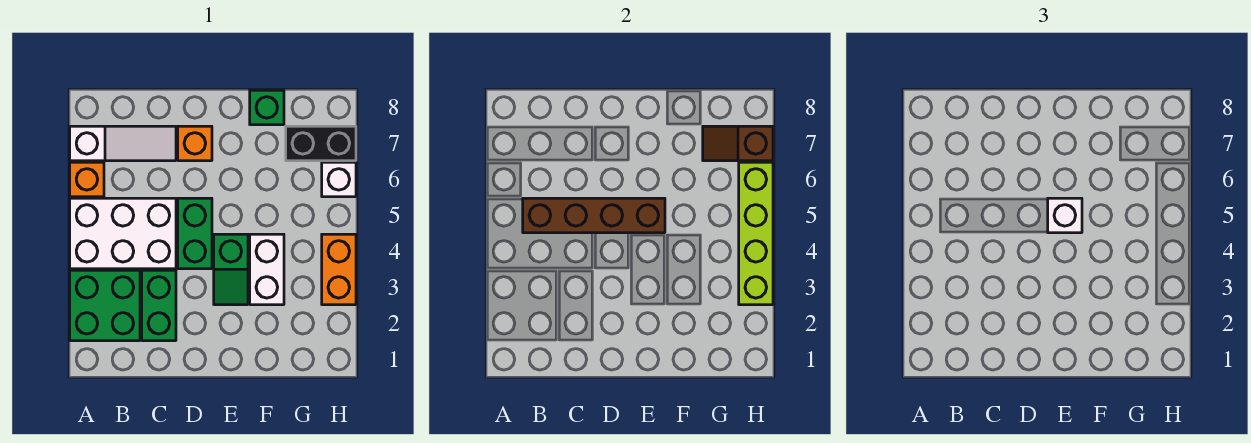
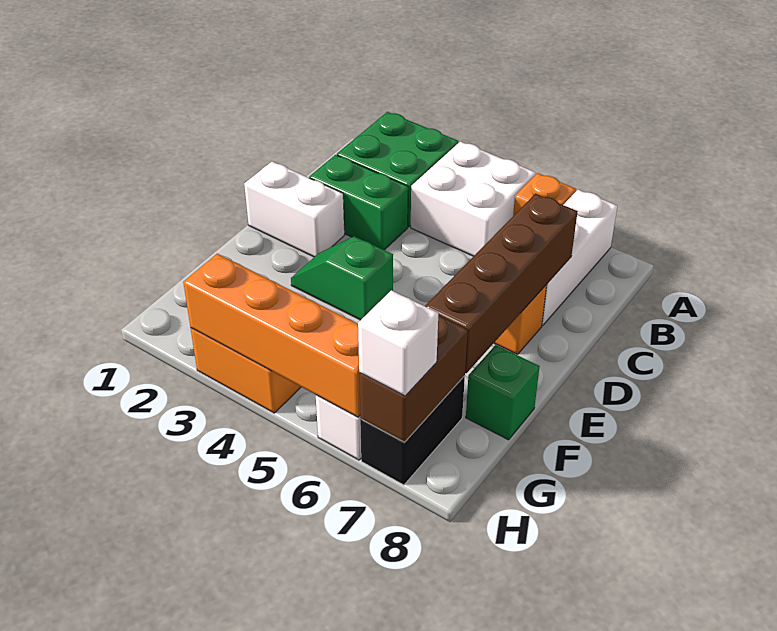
white 2x3 brick [70,198,176,269] -> white 2x2 brick [411,142,536,256]
white 1x3 slope [70,126,176,161] -> white 1x3 brick [542,190,617,326]
brown 1x4 brick [523,198,665,233] -> brown 1x4 brick moved to [425,194,578,373]
green 1x2 brick [178,198,212,269] -> none
white 1x1 brick [1048,198,1082,233] -> white 1x1 brick moved to [358,290,438,396]
white 1x2 brick [250,234,284,305] -> white 1x2 brick moved to [244,162,345,257]
brown 1x2 slope [703,126,773,161] -> brown 1x2 brick [359,315,468,442]
lime 1x4 brick [739,162,773,305] -> orange 1x4 brick [183,254,360,417]

